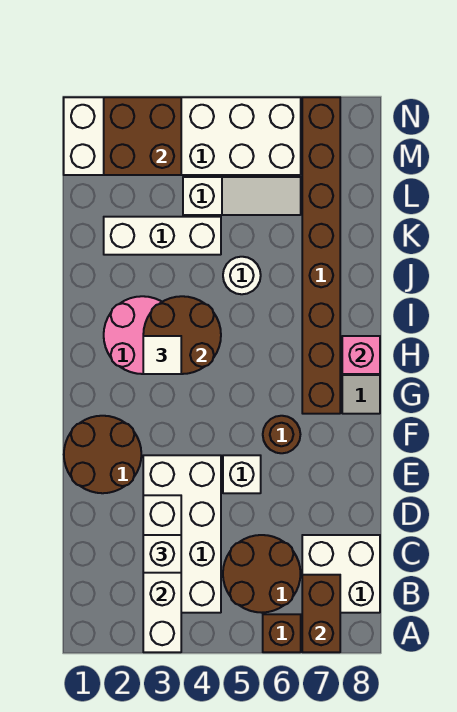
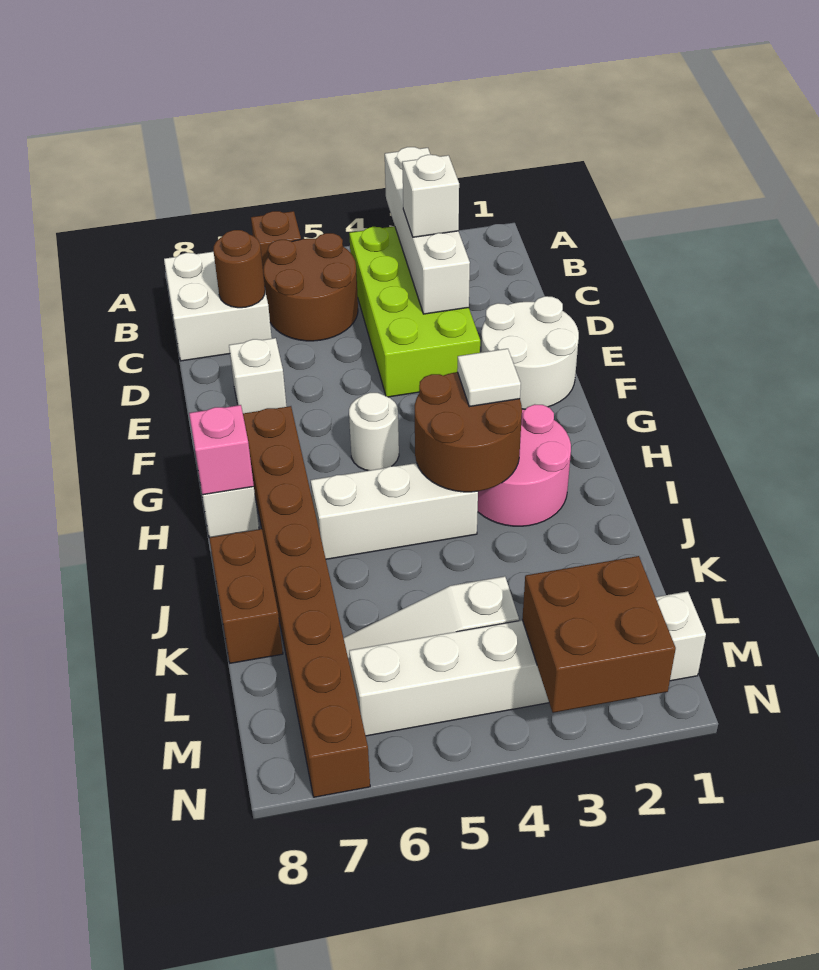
brown 1x2 brick [302,575,340,652] -> brown 1x2 brick moved to [209,529,283,663]
white 2x4 brick [143,455,221,613] -> lime 2x4 brick [349,226,480,397]
brown 2x2 round brick [64,416,141,493] -> white 2x2 round brick [481,296,579,409]
white 1x1 brick [223,455,261,493] -> white 1x1 brick moved to [229,338,287,413]
brown 1x1 round brick [263,416,300,453] -> brown 1x1 round brick moved to [213,230,265,308]
white 1x1 round brick [223,257,261,294] -> white 1x1 round brick moved to [349,393,399,471]
white 1x3 brick [104,217,221,255] -> white 1x3 brick moved to [311,463,478,559]
white 2x6 brick [64,97,301,175] -> white 1x6 brick [349,591,706,736]

